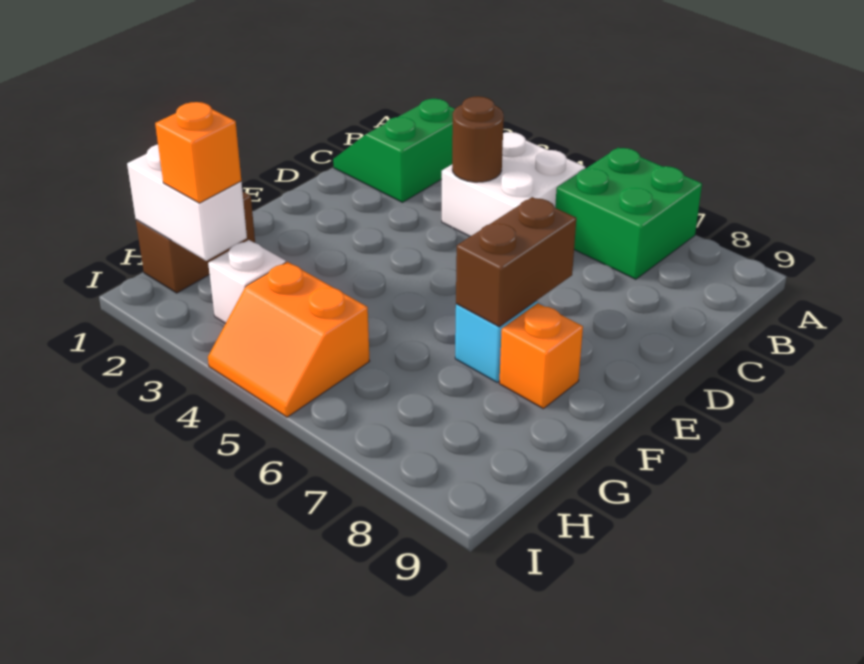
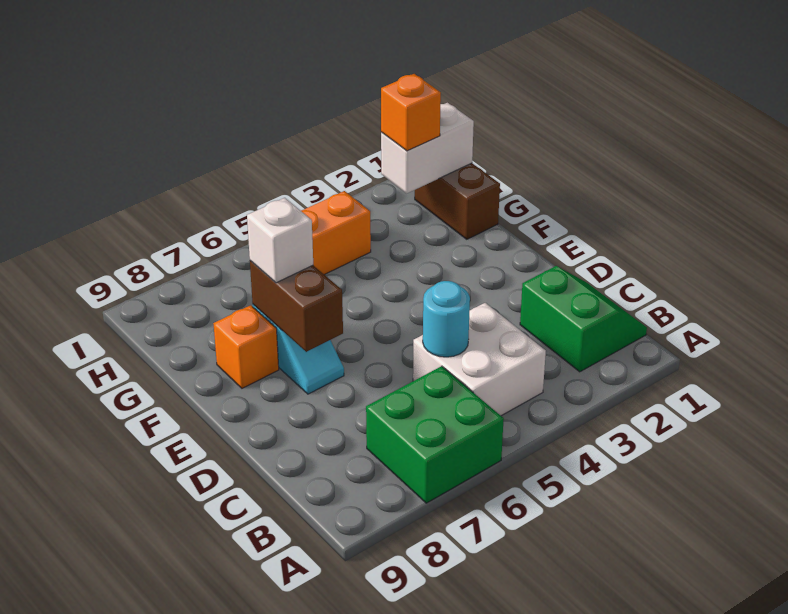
brown 1x1 round brick [452,96,504,182] -> none
none -> cyan 1x1 round brick [423,281,470,357]
white 1x1 brick [208,240,286,323] -> white 1x1 brick moved to [247,198,313,283]

